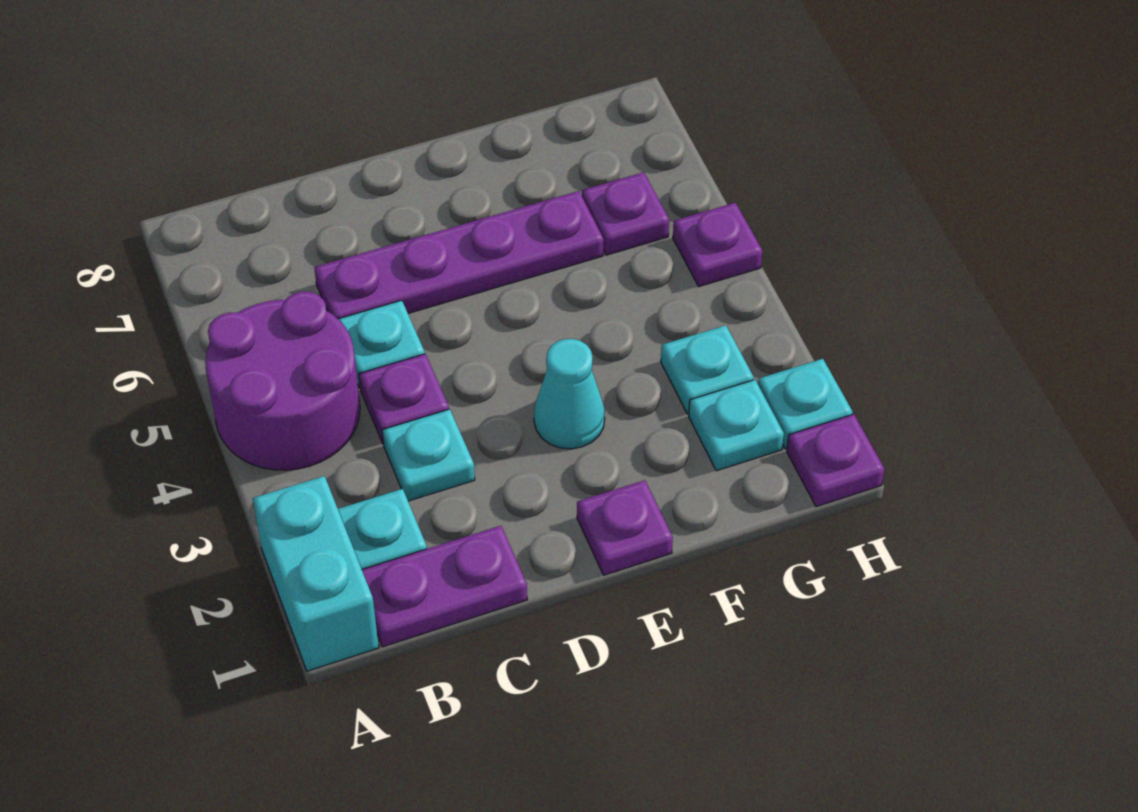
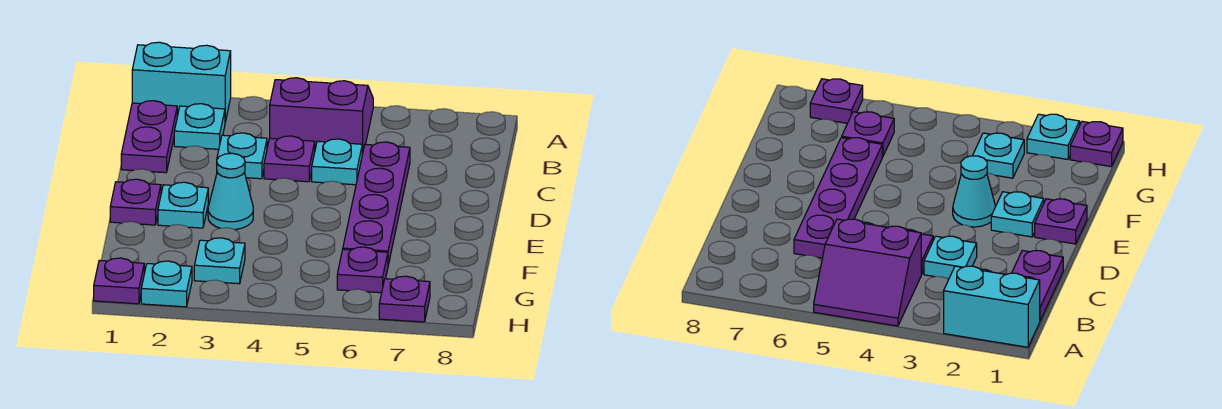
purple 2x2 round brick [205,292,360,470] -> purple 2x2 slope [270,78,373,154]
cyan 1x1 plate [689,380,784,471] -> cyan 1x1 plate moved to [158,182,208,228]
purple 1x1 plate [673,203,762,287] -> purple 1x1 plate moved to [379,276,430,322]

